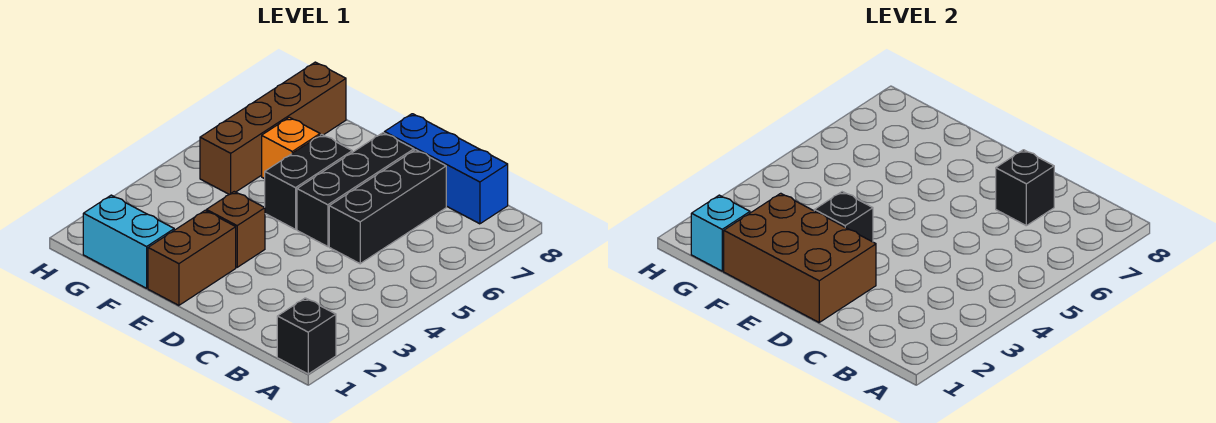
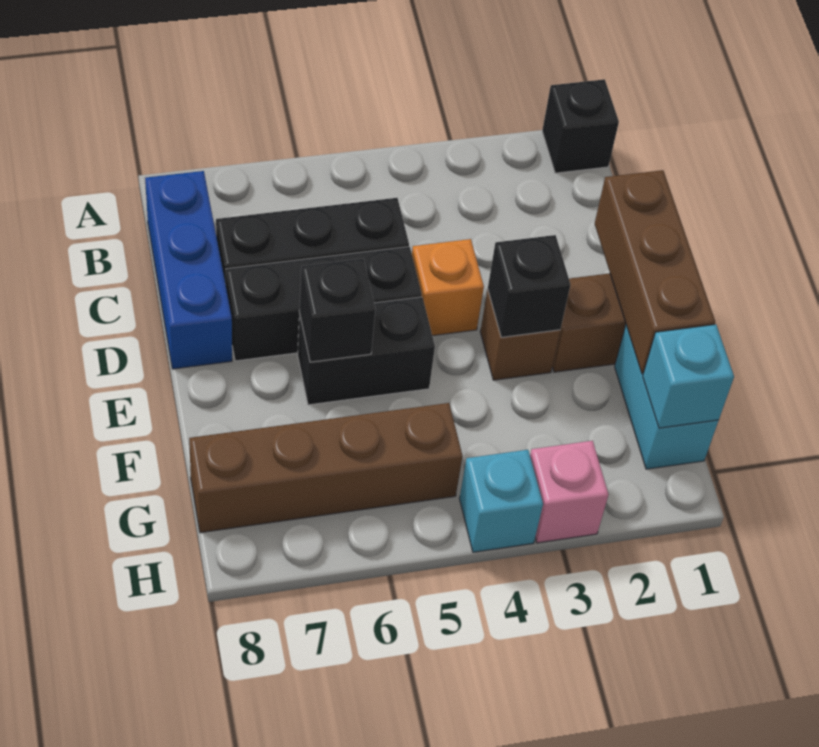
black 1x1 brick [996,150,1054,226] -> black 1x1 brick moved to [299,259,375,362]
brown 2x3 brick [724,193,876,322] -> brown 1x3 brick [595,170,715,374]
orange 1x1 brick [262,117,320,179] -> orange 1x1 brick moved to [412,239,484,336]
none -> pink 1x1 brick [530,441,608,543]
none -> cyan 1x1 brick [459,450,543,552]

